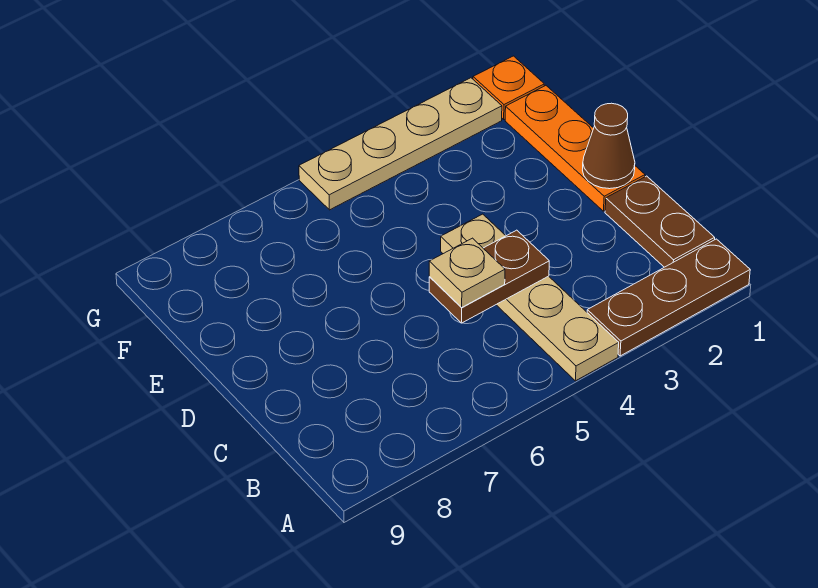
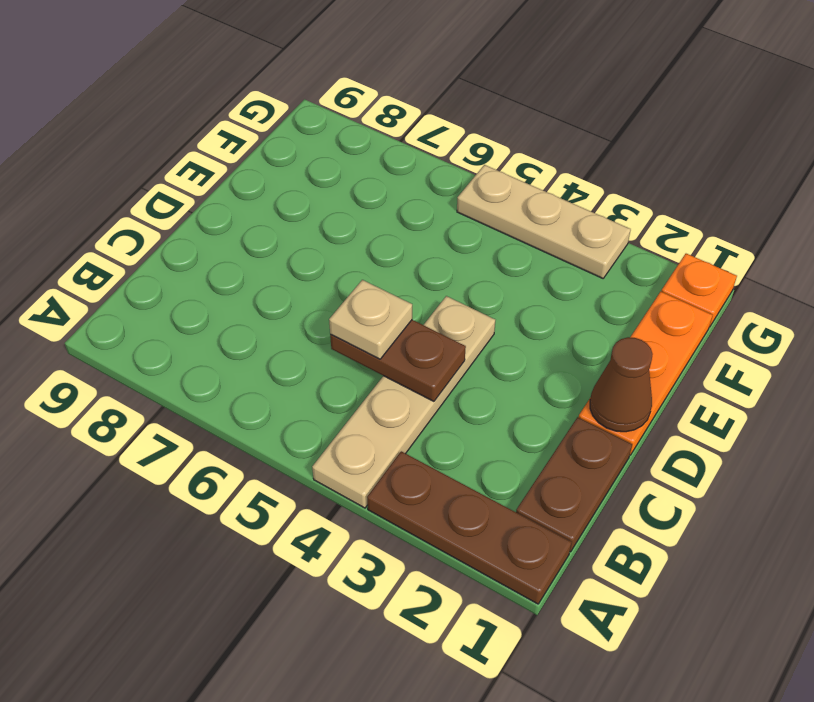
tan 1x4 plate [299,78,502,210] -> tan 1x3 plate [457,165,631,278]

